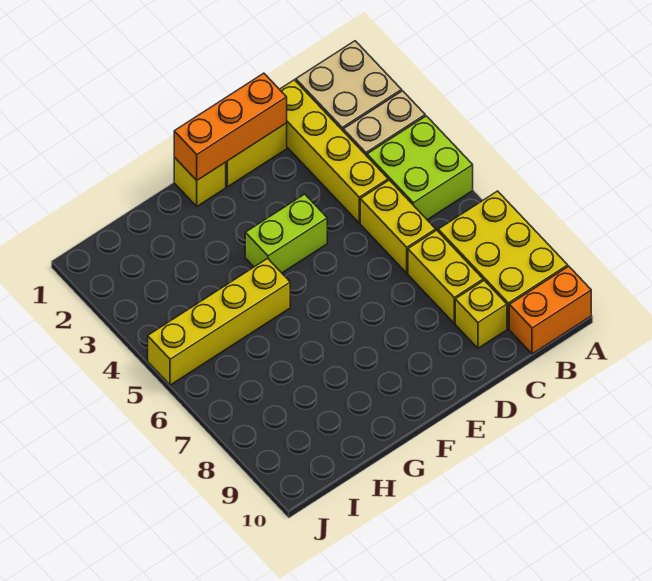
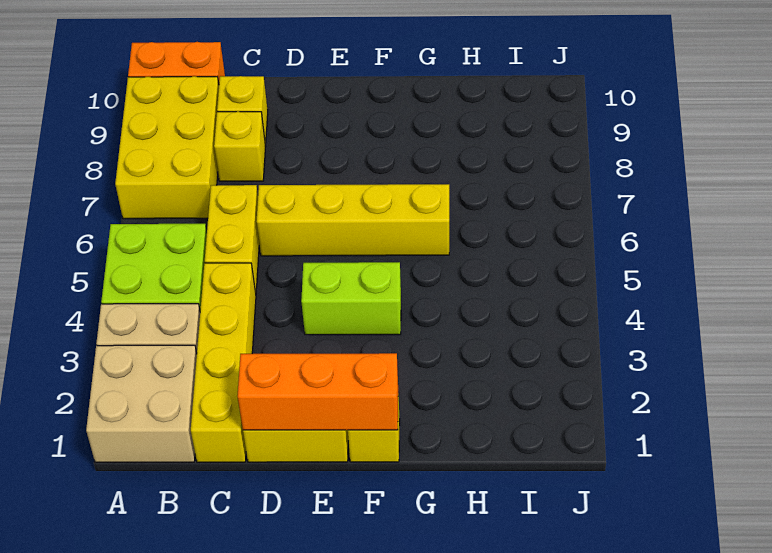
yellow 1x2 brick [408,230,483,323] -> yellow 1x1 brick [214,112,266,181]
yellow 1x4 brick [148,258,290,385] -> yellow 1x4 brick moved to [256,184,449,256]

